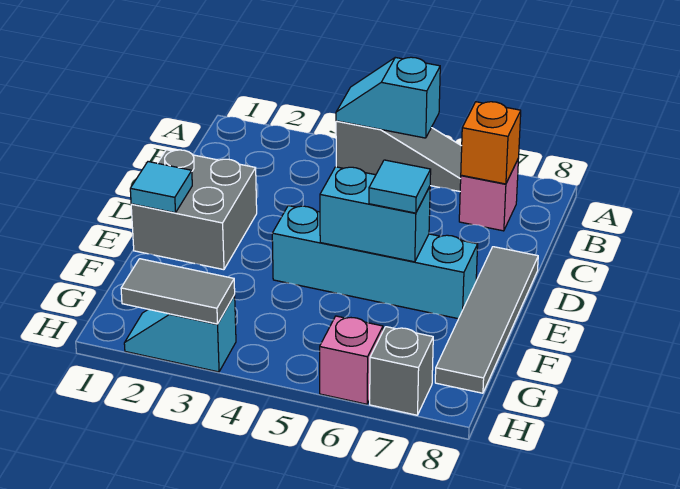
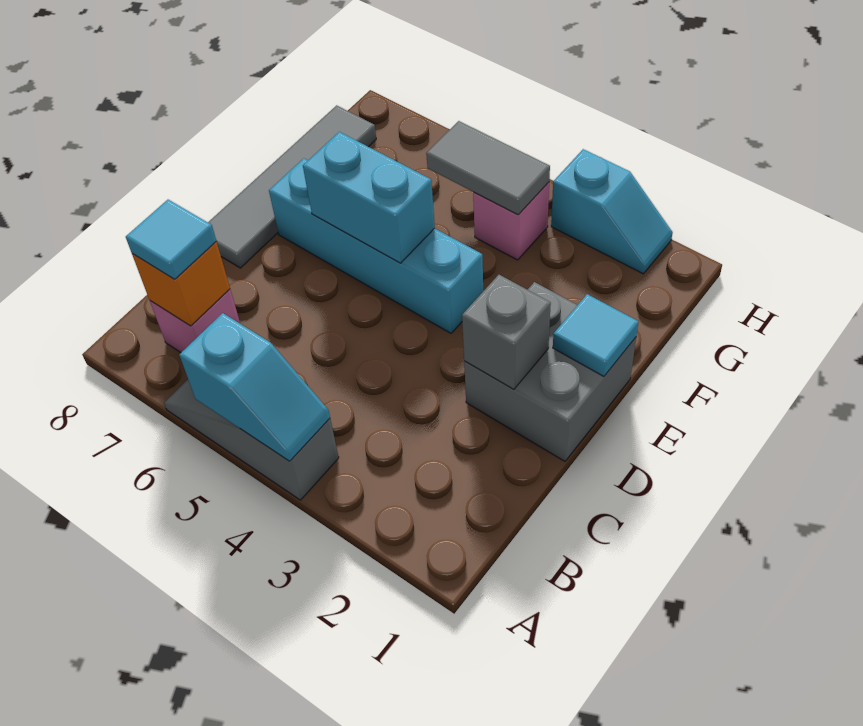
cyan 1x1 tile [369,160,431,213] -> cyan 1x1 tile moved to [126,200,216,279]
grey 1x2 tile [121,259,235,324] -> grey 1x2 tile moved to [426,121,550,215]
pink 1x1 brick [320,316,383,404] -> pink 1x1 brick moved to [473,182,549,260]
grey 1x1 brick [370,327,433,415] -> grey 1x1 brick moved to [462,275,551,390]

